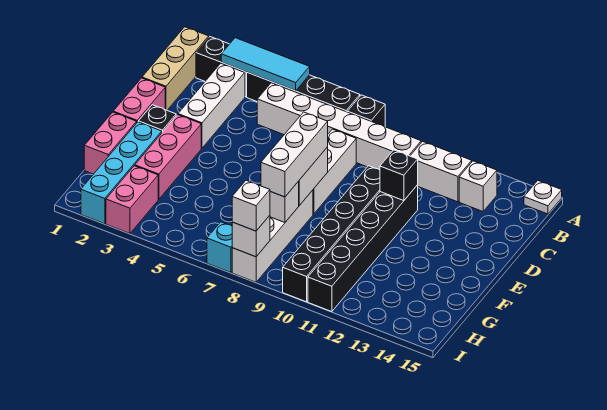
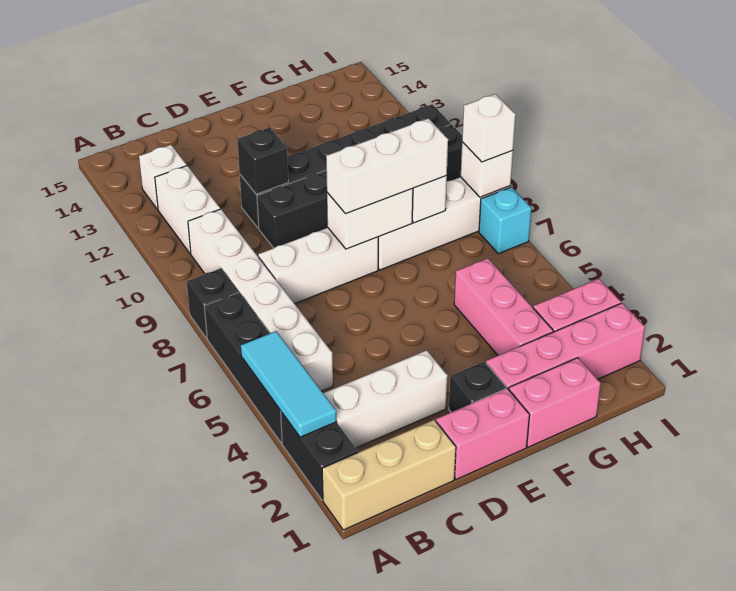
white 1x1 plate [524,181,562,214] -> none
pink 1x3 brick [135,115,201,199] -> pink 1x3 brick turned to [454,258,553,355]
cyan 1x4 brick [81,122,162,224] -> pink 1x4 brick [486,303,645,390]

